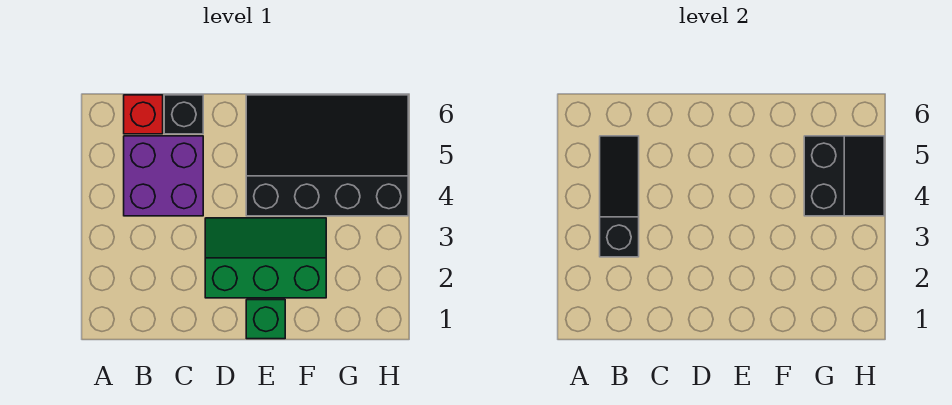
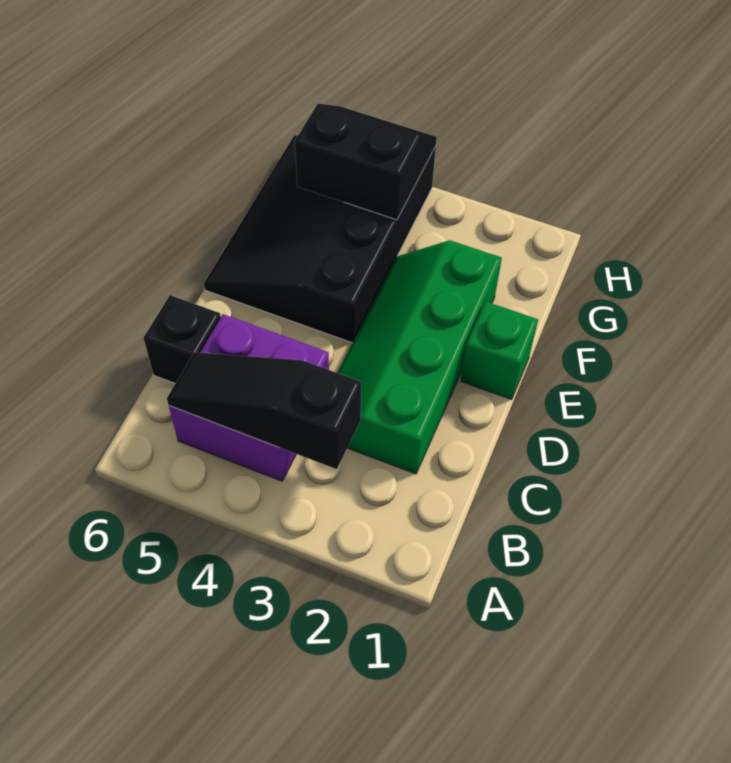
red 1x1 brick [124,95,163,134] -> none
green 2x3 slope [205,218,326,298] -> green 2x4 slope [337,240,502,474]

